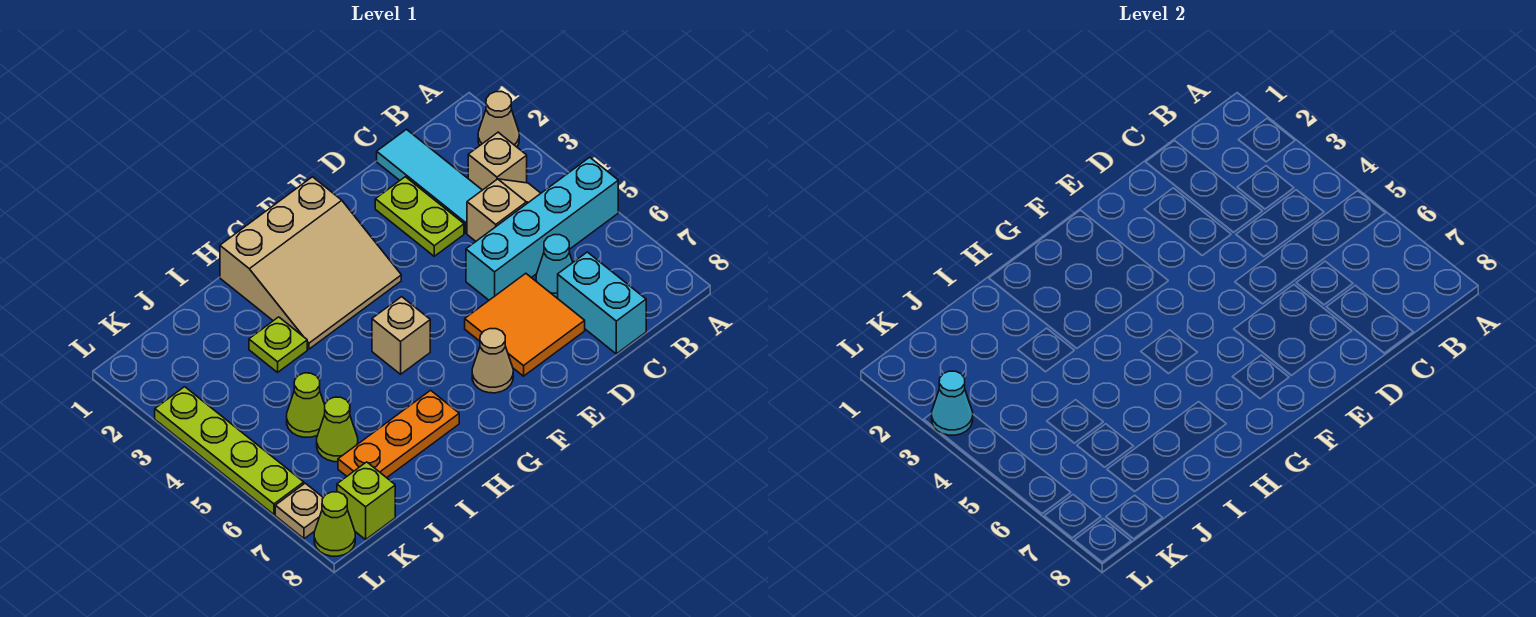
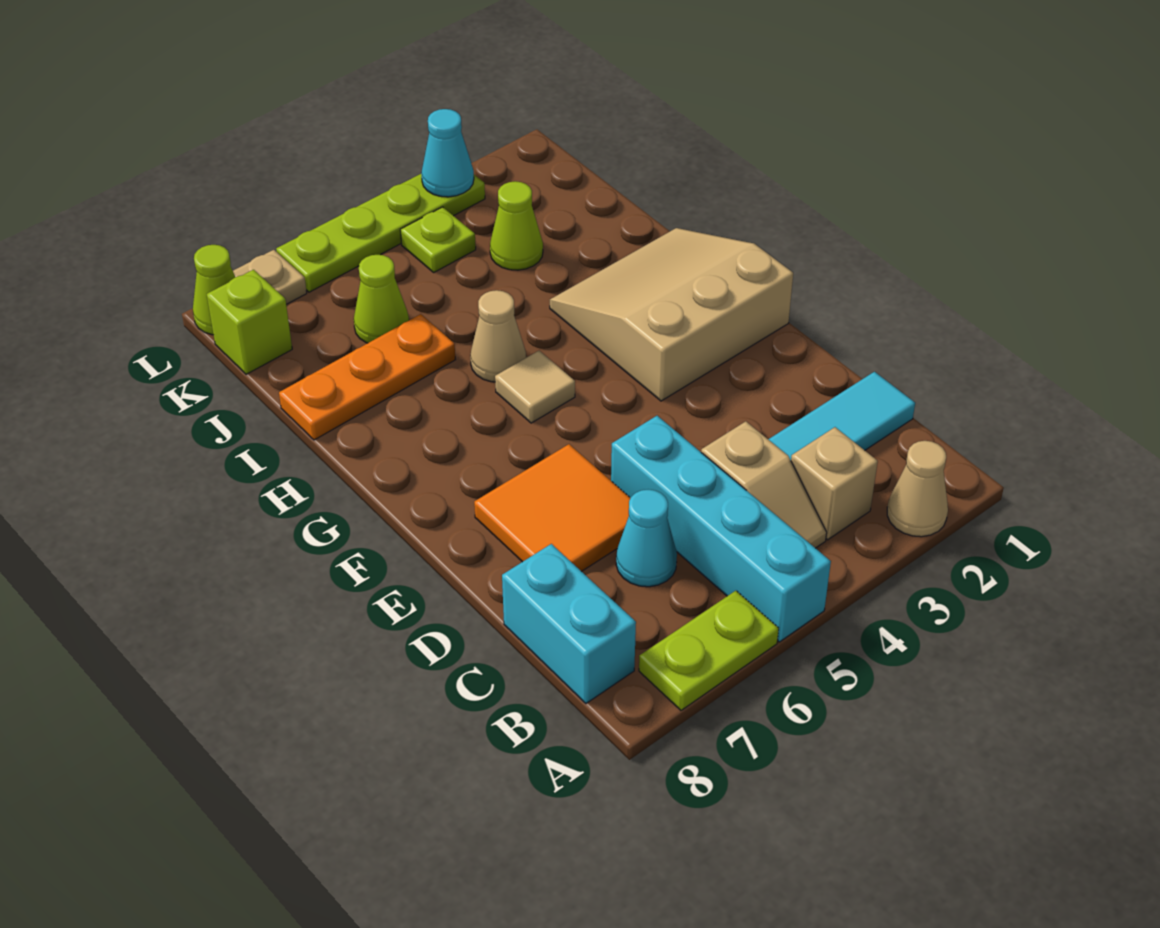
cyan 1x2 brick [558,252,646,354] -> cyan 1x2 brick turned to [502,544,636,703]
lime 1x2 plate [375,177,464,256] -> lime 1x2 plate moved to [639,591,779,710]
tan 3x3 slope [220,177,401,349] -> tan 3x3 slope turned to [550,228,793,401]
tan 1x1 cone [472,329,513,393] -> tan 1x1 cone moved to [470,290,526,382]
tan 1x1 brick [372,297,430,374] -> tan 1x1 tile [495,351,575,423]
orange 1x3 plate [338,390,459,478] -> orange 1x3 plate turned to [279,314,456,440]
lime 1x1 plate [249,317,307,372] -> lime 1x1 plate moved to [400,207,476,272]
lime 1x1 cone [287,373,325,437] -> lime 1x1 cone moved to [490,181,543,270]

